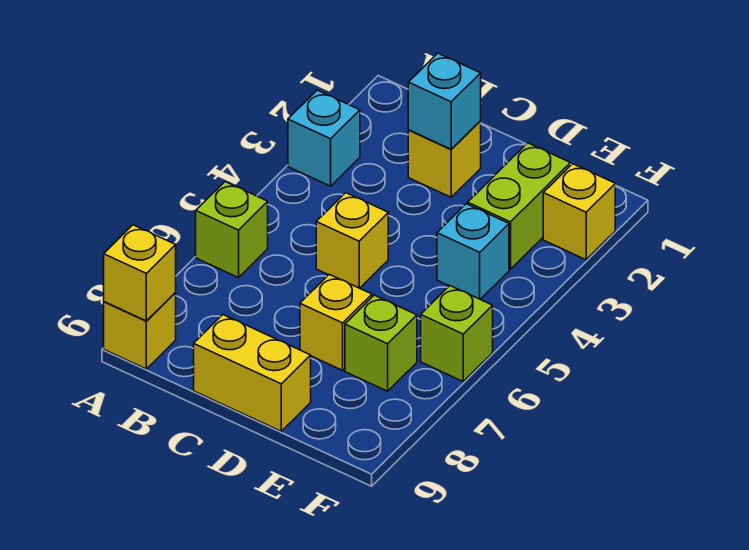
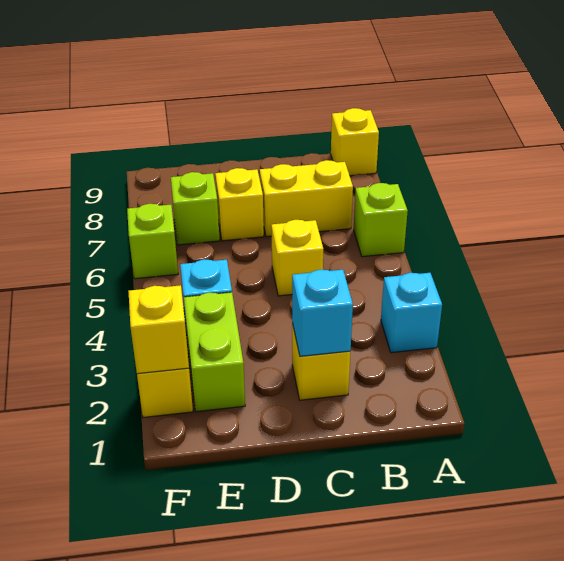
yellow 1x1 brick [104,225,176,321] -> yellow 1x1 brick moved to [128,285,189,374]
yellow 1x2 brick [194,315,311,431] -> yellow 1x2 brick moved to [260,160,353,237]

